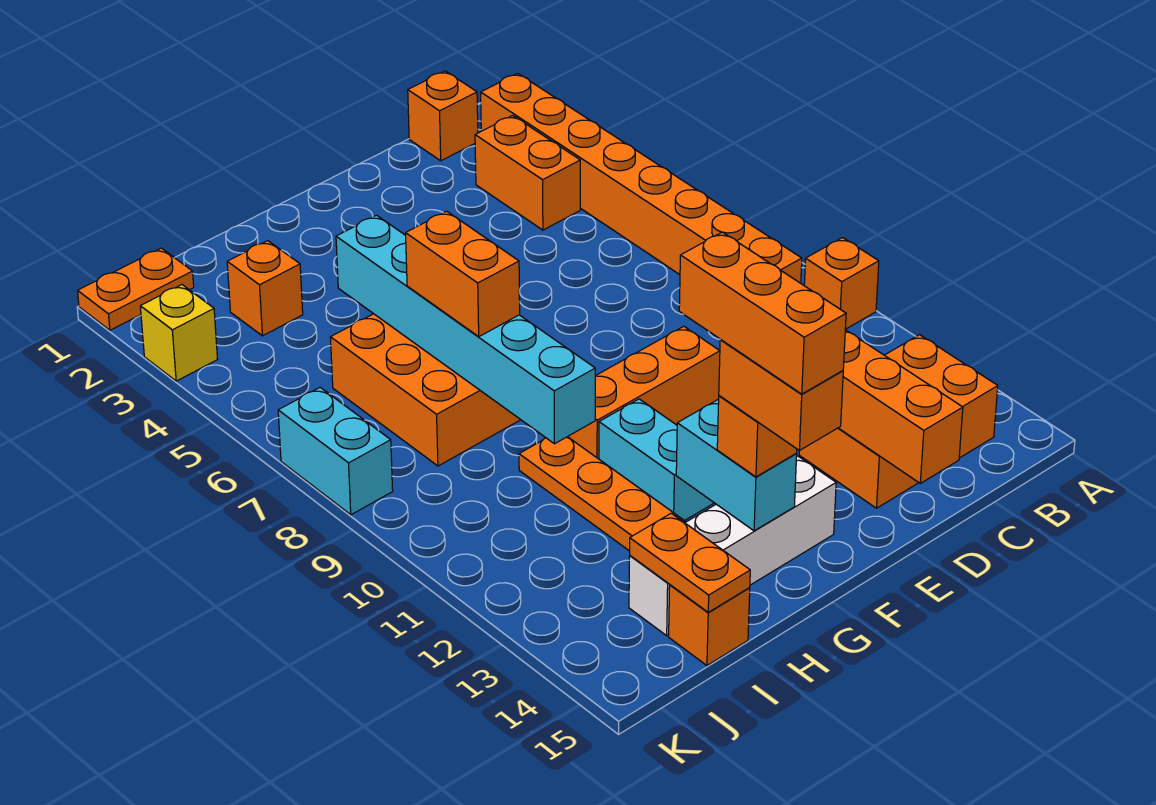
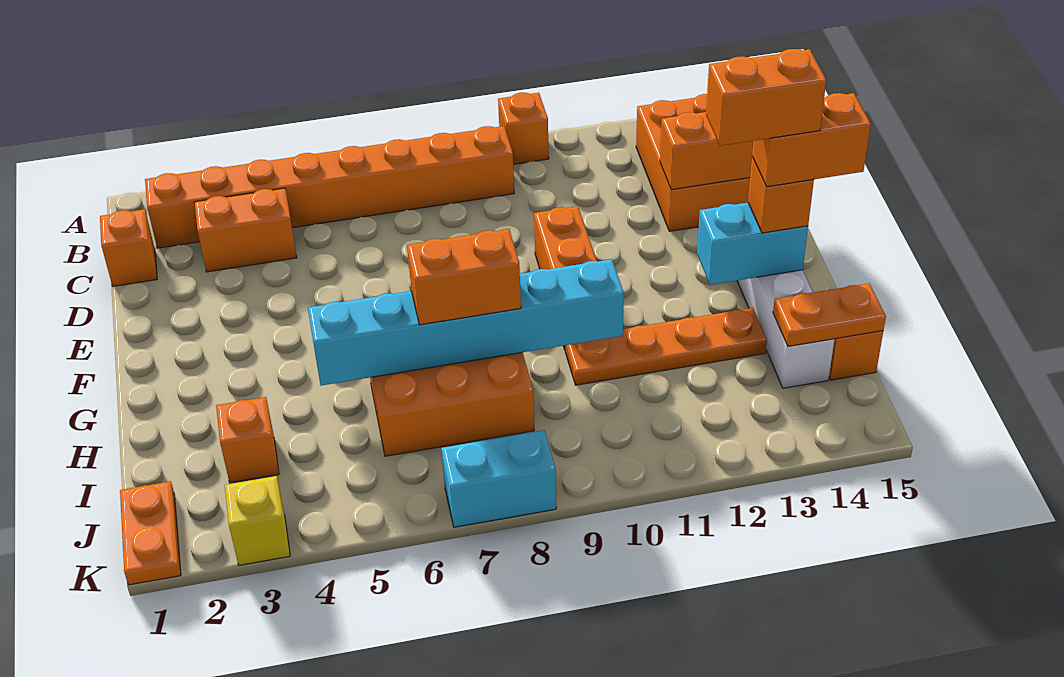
cyan 1x2 brick [599,399,713,521] -> none
orange 1x3 brick [679,232,846,394] -> orange 1x2 brick [706,49,826,146]

